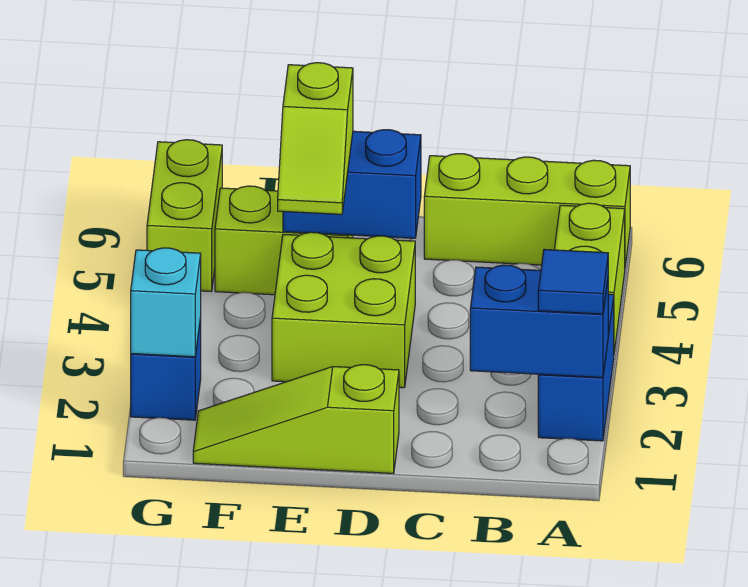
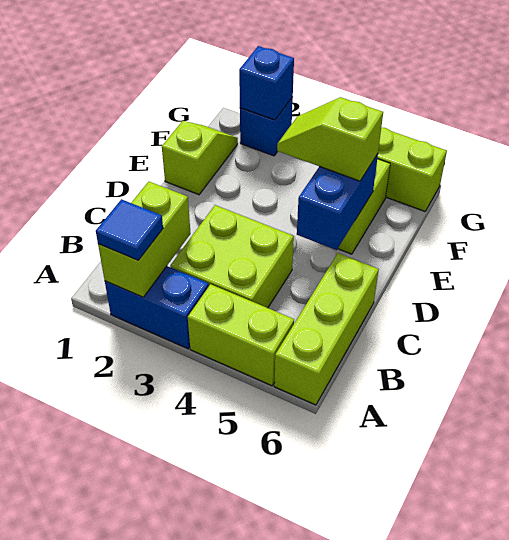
blue 1x2 brick [470,265,608,377] -> lime 1x2 brick [98,181,191,297]
lime 1x3 slope [193,365,399,473] -> lime 1x2 slope [162,121,238,195]
lime 2x2 brick [272,232,415,388] -> lime 2x2 brick moved to [170,205,294,308]
cyan 1x1 brick [131,248,201,357] -> blue 1x1 brick [239,46,294,120]

